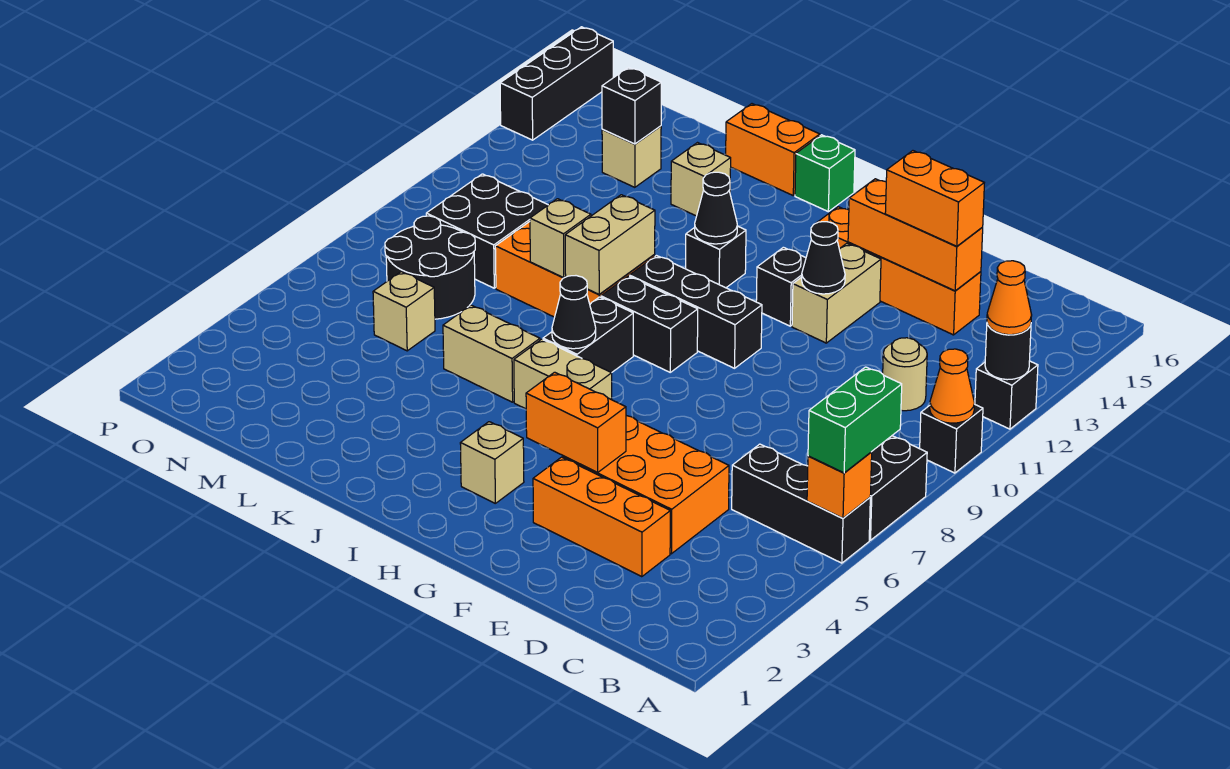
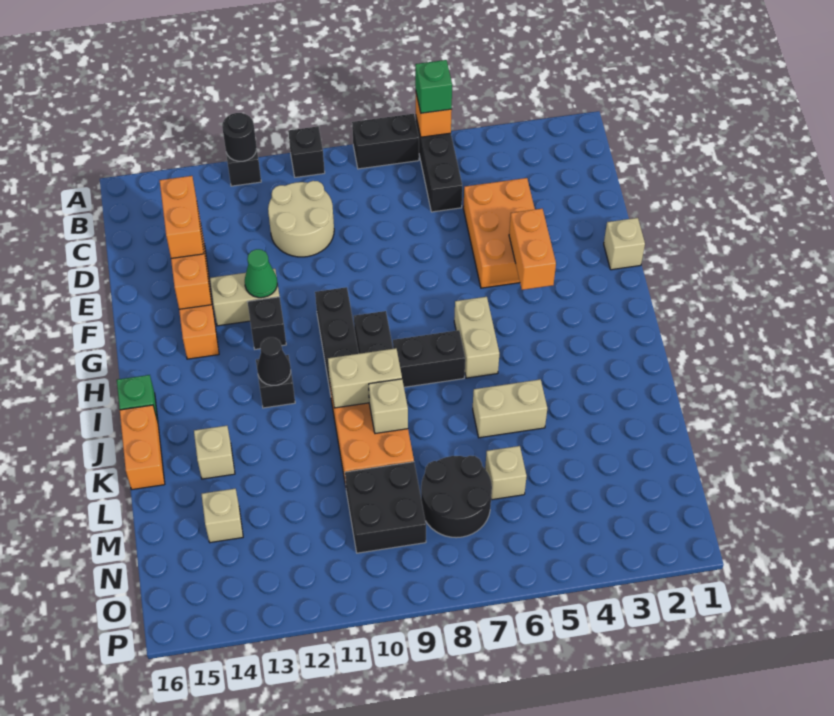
green 1x2 brick [808,367,902,473] -> green 1x1 brick [415,60,452,113]
orange 1x1 cone [930,349,974,423] -> none
orange 1x1 cone [987,261,1032,335] -> none
tan 1x1 round brick [883,338,927,411] -> tan 2x2 round brick [268,181,334,257]
orange 1x3 brick [533,457,670,577] -> none
black 1x1 cone [802,222,845,294] -> green 1x1 cone [245,249,277,298]
tan 1x1 brick [460,422,524,503] -> tan 1x1 brick moved to [604,218,645,270]
black 1x1 cone [552,276,596,349] -> none
tan 1x2 brick [443,305,540,402] -> tan 1x2 brick turned to [473,379,547,438]
black 1x1 brick [602,67,661,144] -> none
black 1x3 brick [500,27,613,140] -> none

